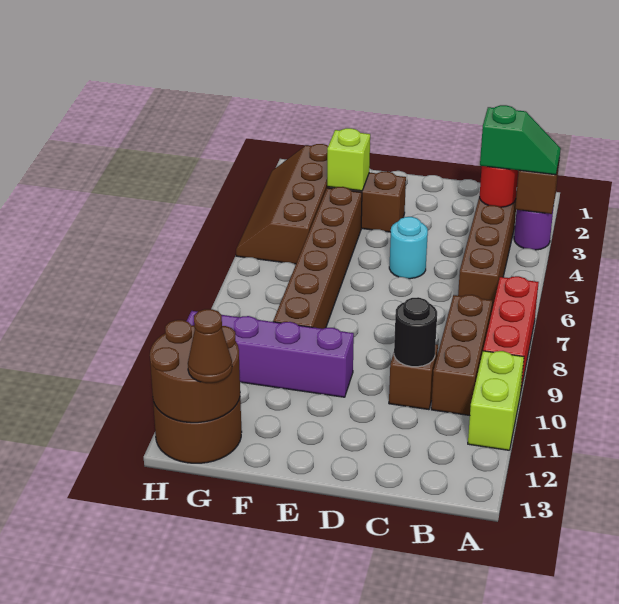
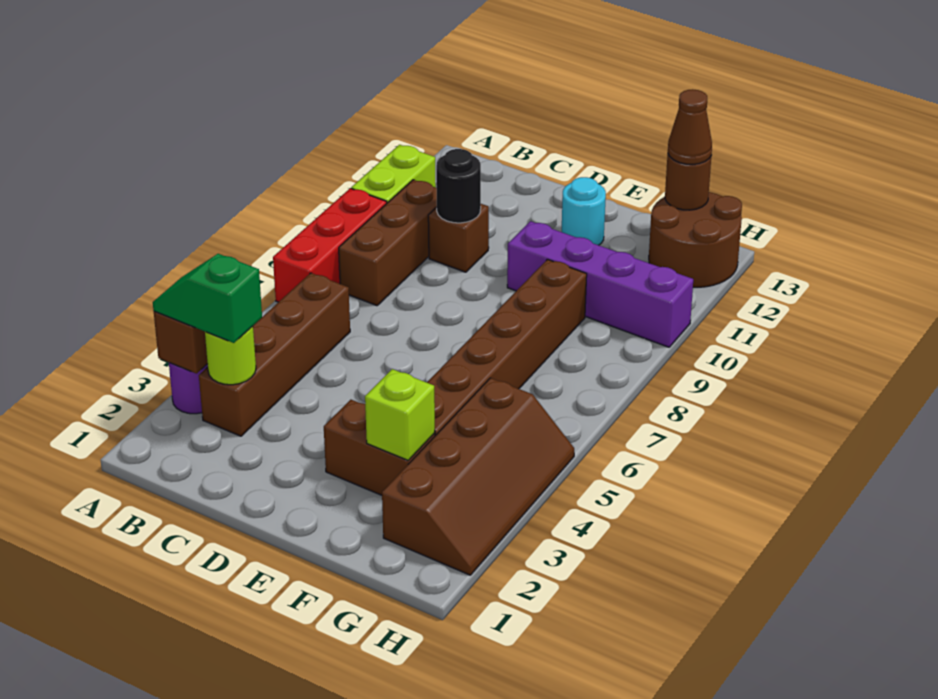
red 1x1 round brick [480,166,518,207] -> lime 1x1 round brick [205,326,256,385]
cyan 1x1 round brick [389,217,428,279] -> cyan 1x1 round brick moved to [562,177,606,245]
brown 2x2 round brick [150,320,240,423] -> brown 1x1 round brick [665,155,711,210]

